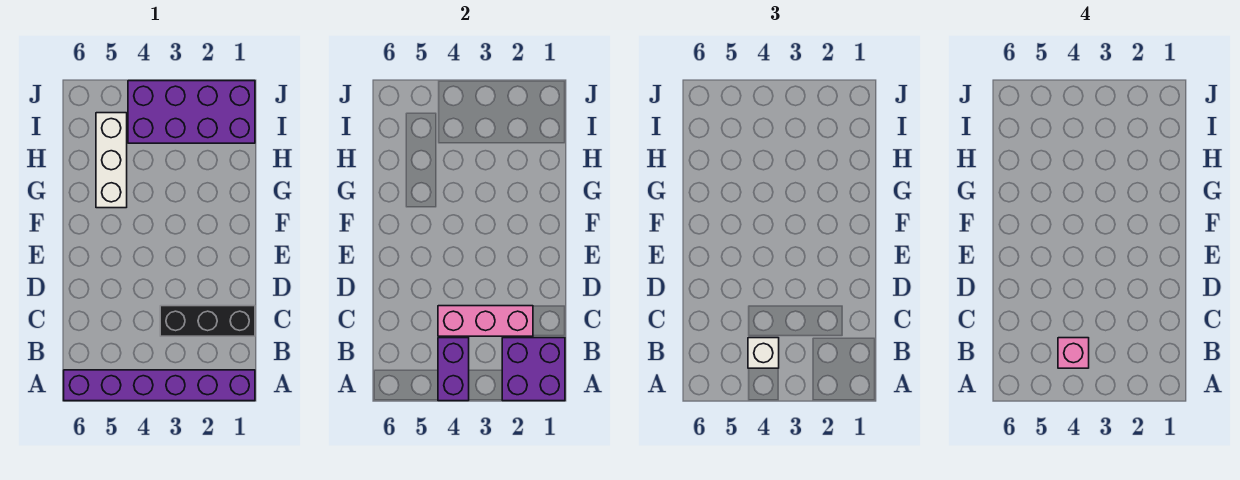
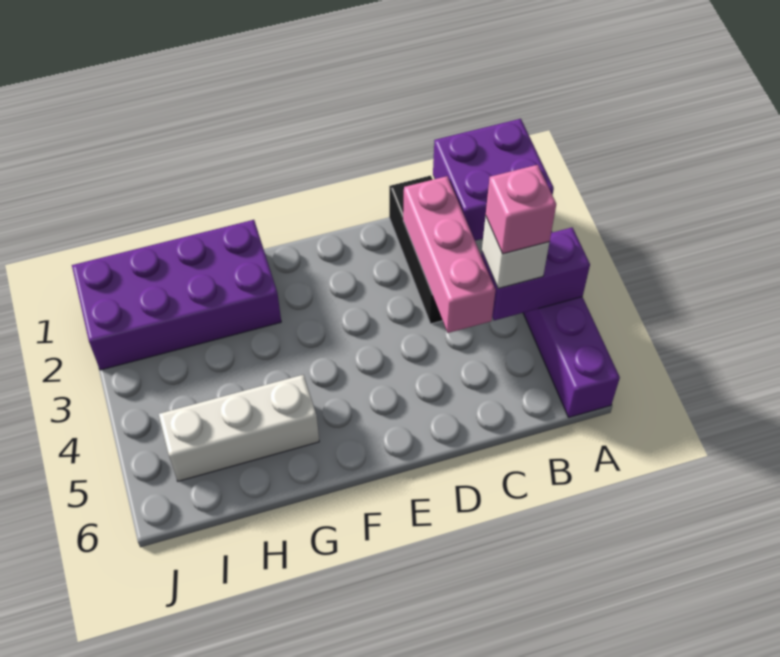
purple 2x4 brick [128,81,255,143] -> purple 2x4 brick turned to [72,220,281,370]

